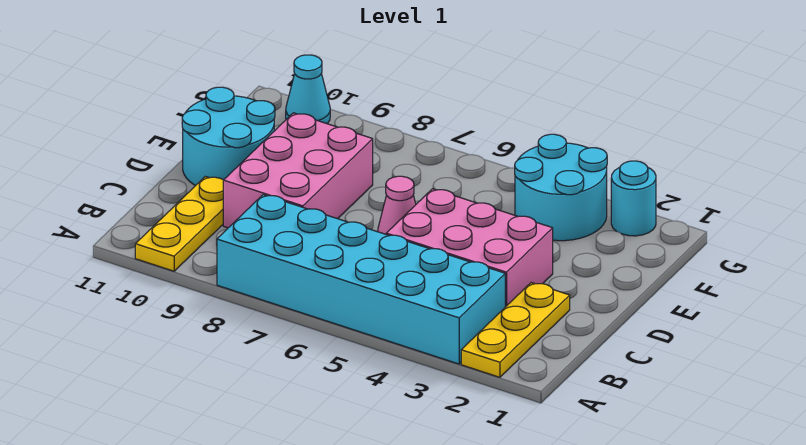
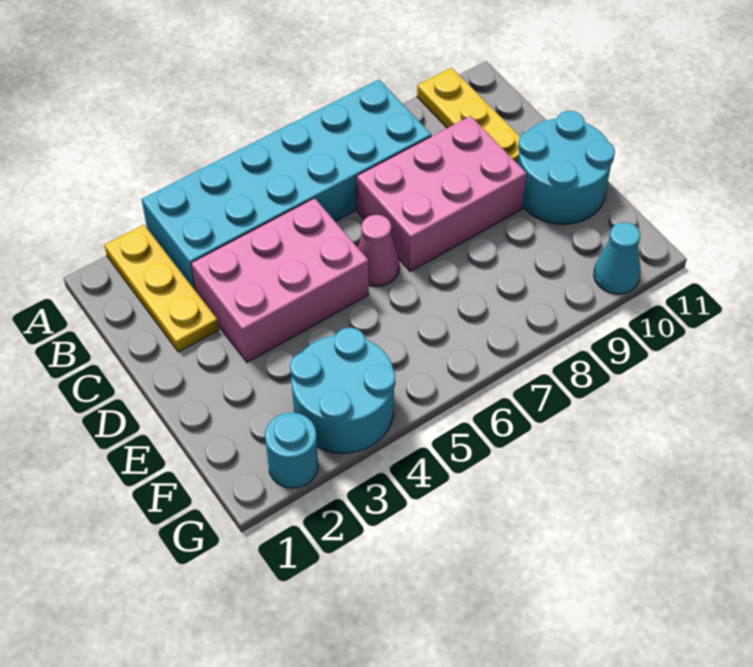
pink 2x3 brick [223,113,373,228] -> pink 2x3 brick turned to [357,116,527,272]

